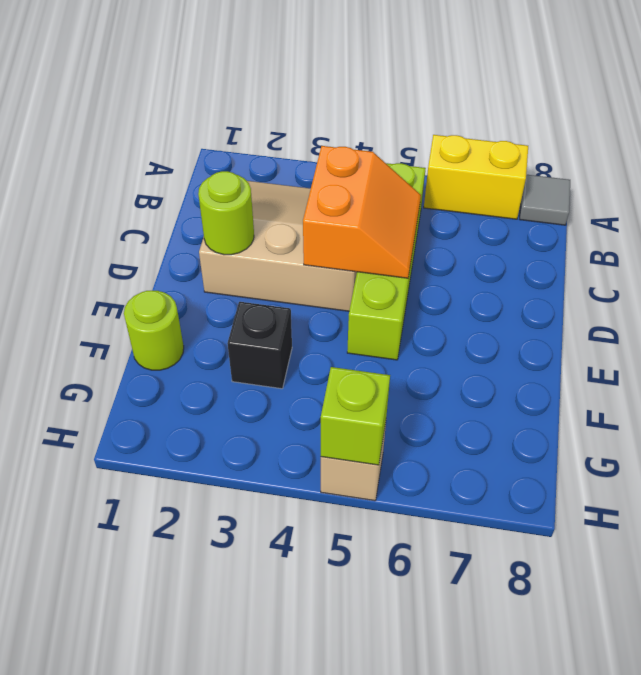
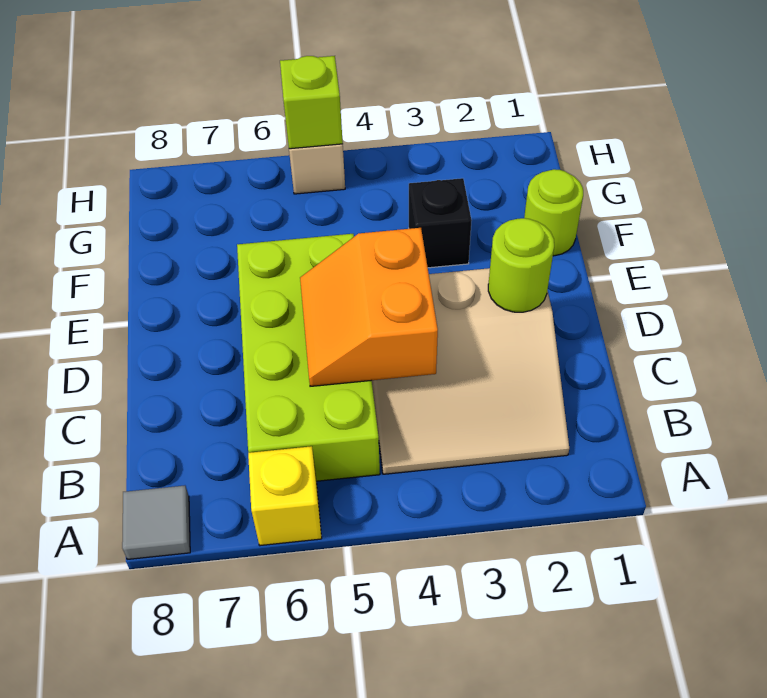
yellow 1x2 brick [424,135,528,219] -> yellow 1x1 brick [248,446,322,546]
lime 1x4 brick [347,163,426,360] -> lime 2x4 brick [237,234,380,481]

